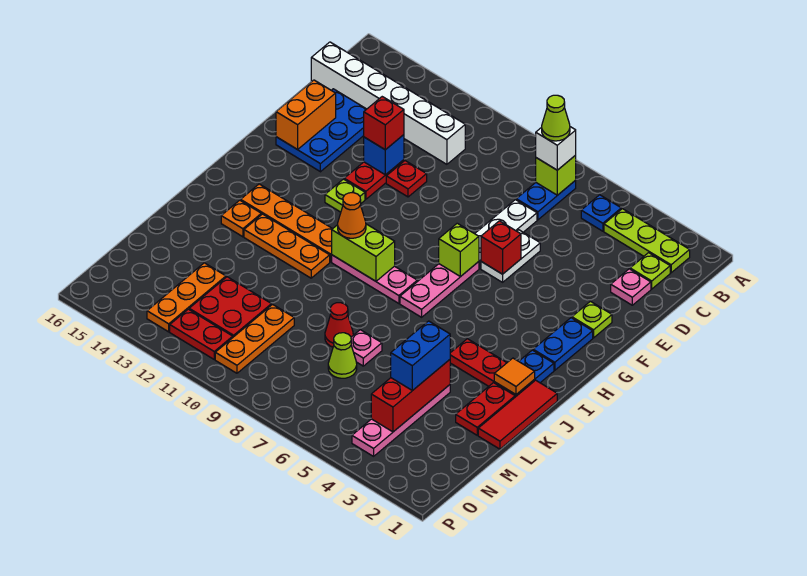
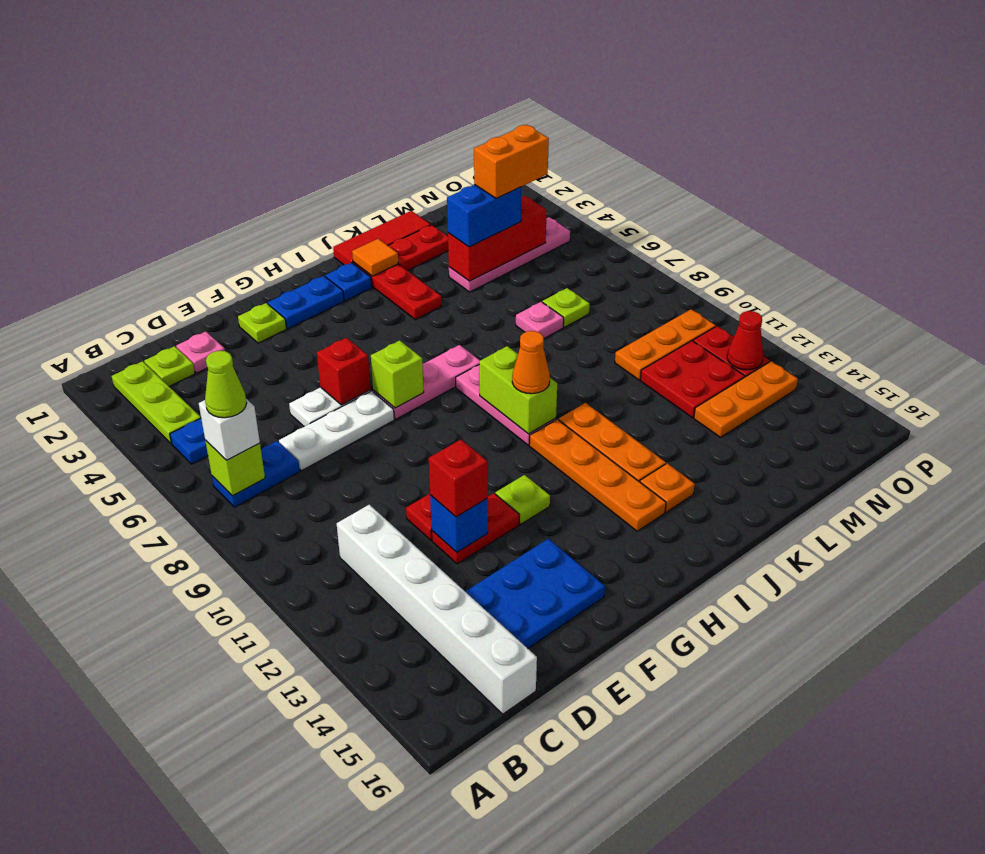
orange 1x2 brick [276,80,336,150] -> orange 1x2 brick moved to [474,125,549,199]
red 1x1 cone [325,303,353,347] -> red 1x1 cone moved to [727,311,763,370]
lime 1x1 cone [328,333,357,378] -> lime 1x1 plate [542,288,590,327]

